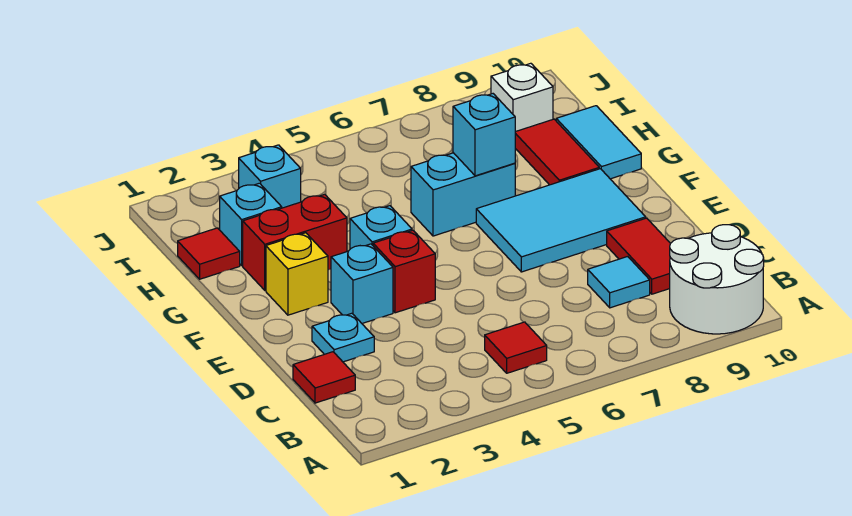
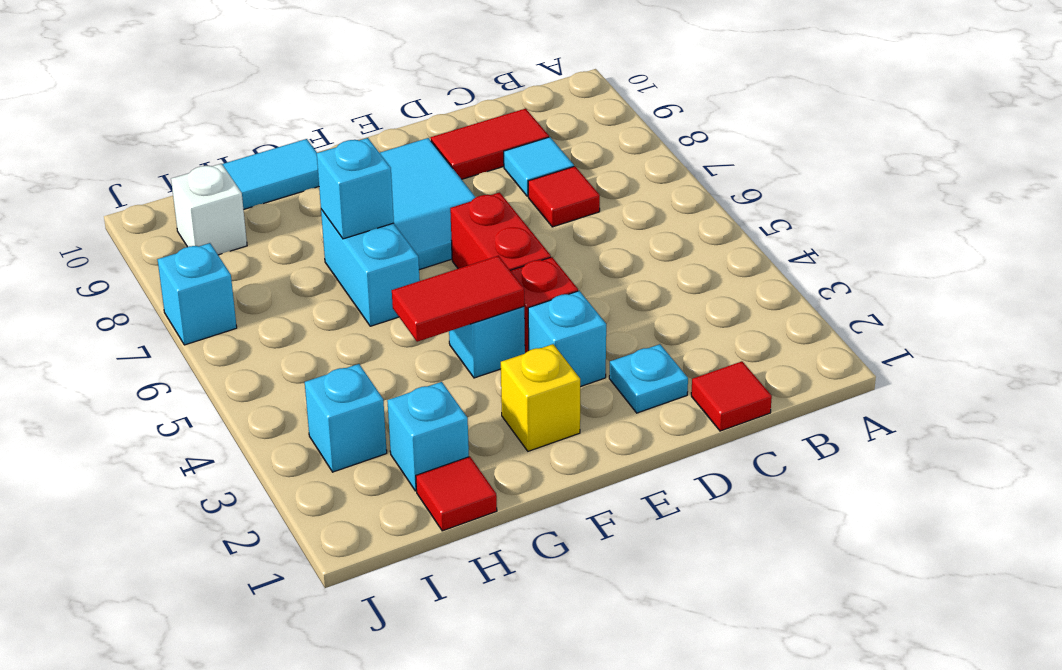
white 2x2 round brick [670,225,764,334] -> none
red 1x1 tile [485,322,547,373] -> red 1x1 tile moved to [528,166,600,227]
red 1x2 brick [243,194,347,290] -> red 1x2 brick moved to [450,192,551,270]
red 1x2 tile [515,119,599,185] -> red 1x2 tile moved to [392,256,524,342]
none -> cyan 1x1 brick [158,243,237,345]

